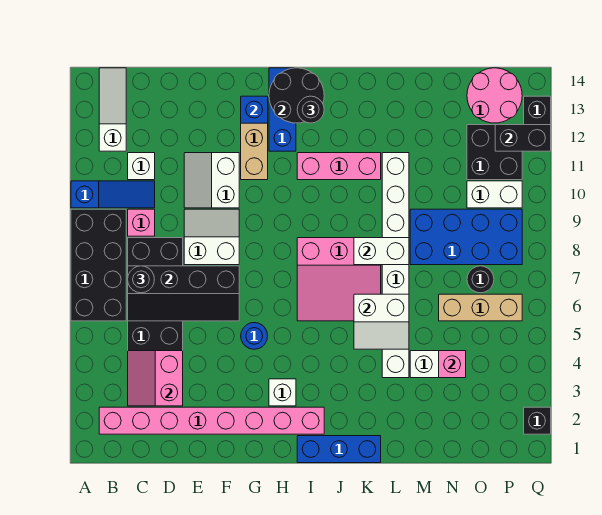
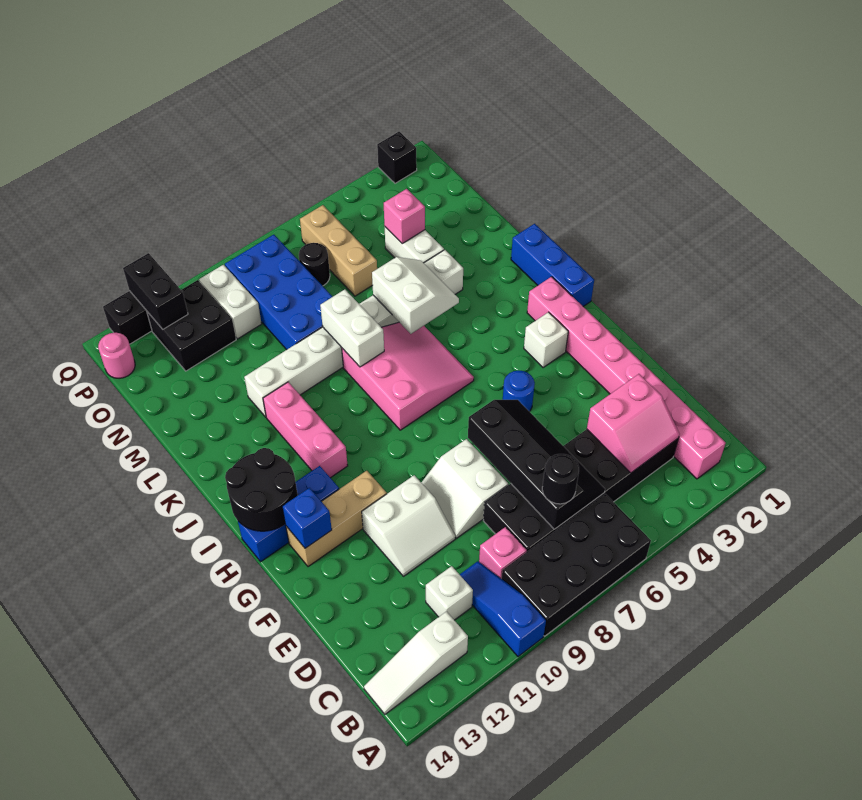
black 1x1 round brick [297,96,324,123] -> none
pink 2x2 round brick [467,68,522,123] -> pink 1x1 round brick [98,333,135,378]

